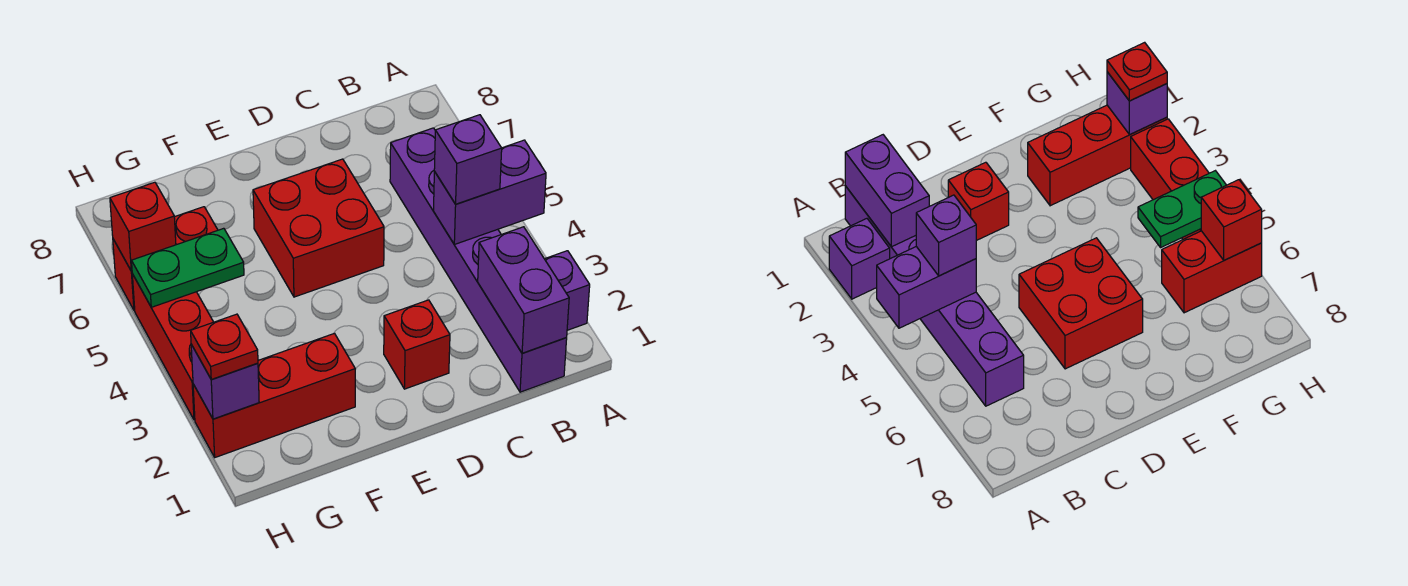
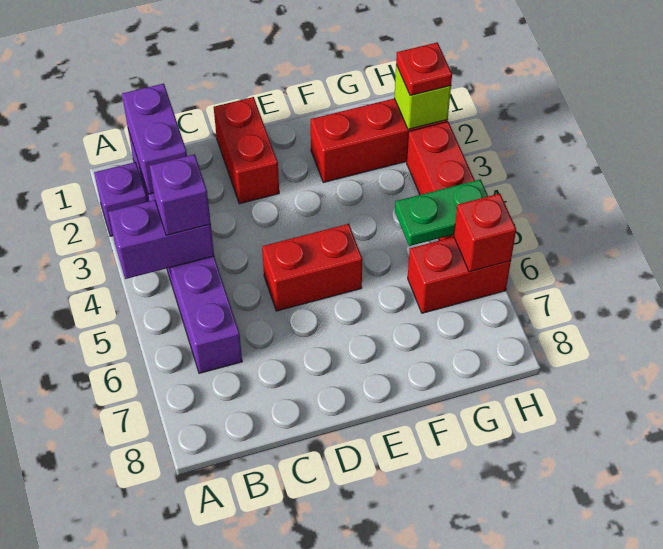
red 1x1 brick [384,300,450,389] -> red 1x2 brick [214,97,279,204]
red 2x2 brick [253,159,384,297] -> red 1x2 brick [262,224,362,311]
purple 1x1 brick [191,345,259,419] -> lime 1x1 brick [394,65,451,130]

